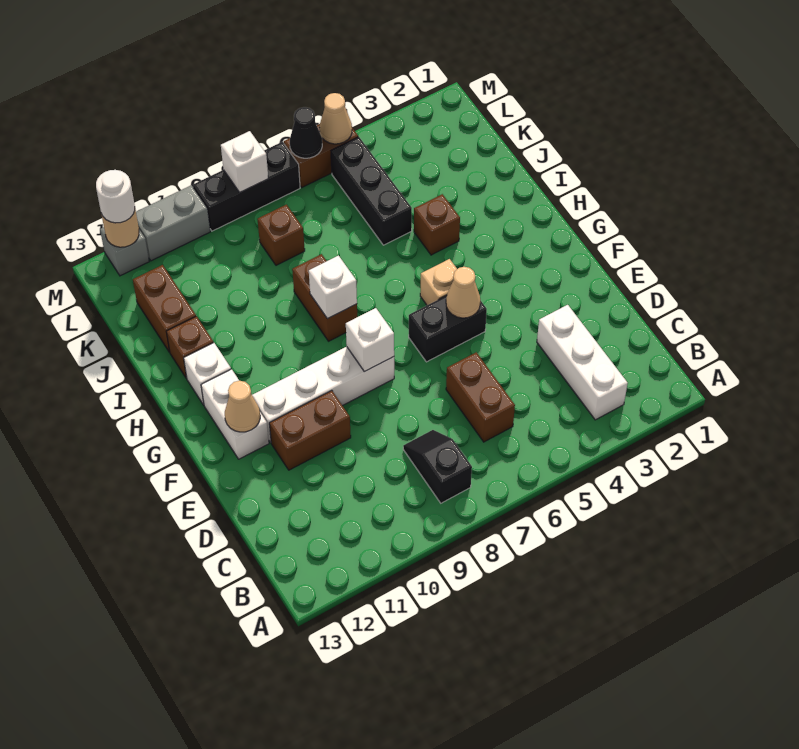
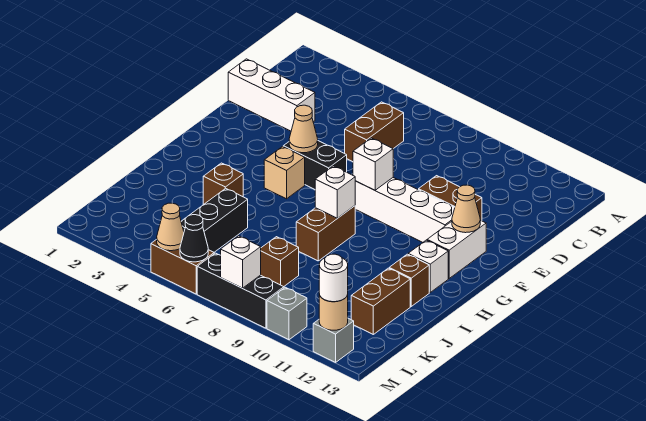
white 1x3 brick [537,305,628,420] -> white 1x3 brick turned to [228,59,315,131]
black 1x2 slope [403,430,472,503] -> none
grey 1x2 brick [136,185,210,261] -> grey 1x1 brick [267,287,307,340]

